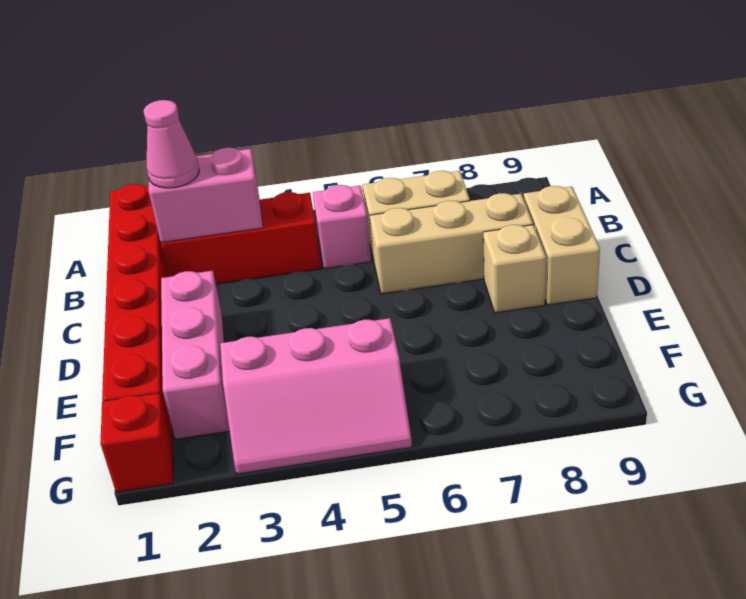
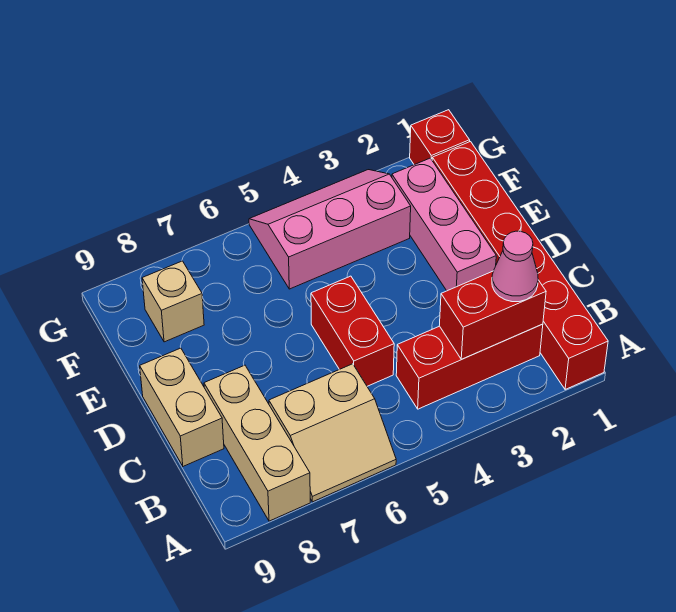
pink 1x2 brick [149,148,263,243] -> red 1x2 brick [439,271,546,359]
pink 1x1 brick [313,185,371,269] -> none
none -> red 1x2 brick [311,276,394,386]
tan 1x3 brick [370,193,533,294] -> tan 1x3 brick turned to [204,365,310,521]
tan 1x1 brick [483,225,546,313] -> tan 1x1 brick moved to [142,261,204,342]

